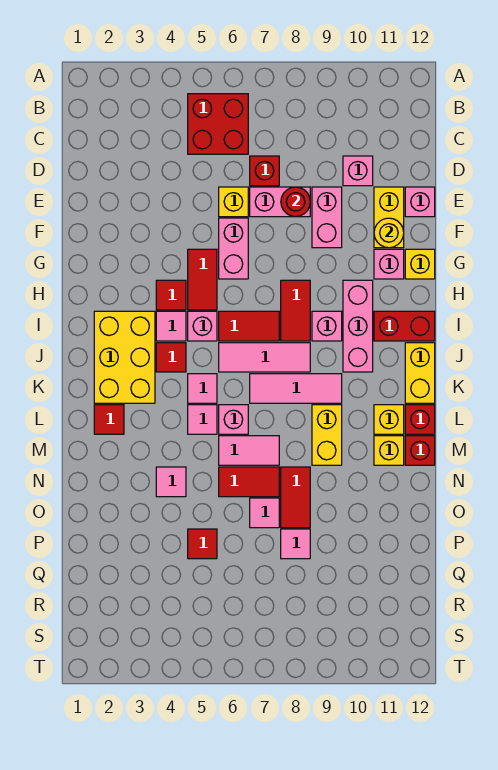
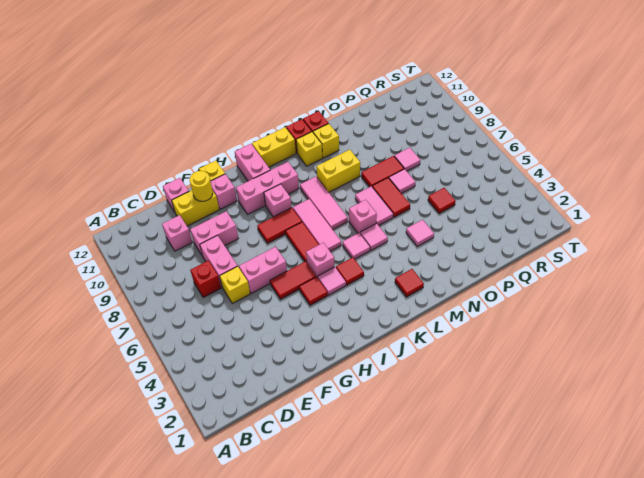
red 2x2 brick [188,94,248,154] -> none
red 1x1 round brick [281,187,310,217] -> none
yellow 2x3 brick [94,311,155,403] -> none
red 1x2 brick [374,311,435,341] -> pink 1x2 brick [235,144,270,181]

